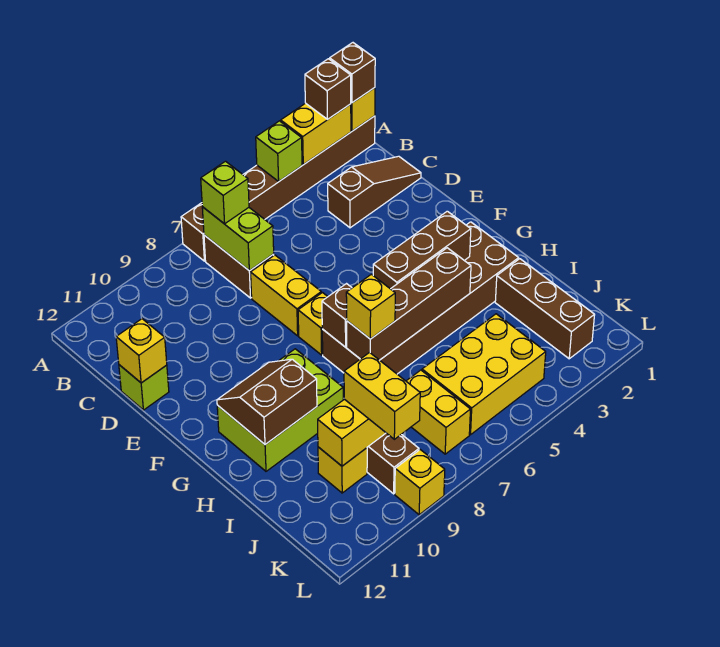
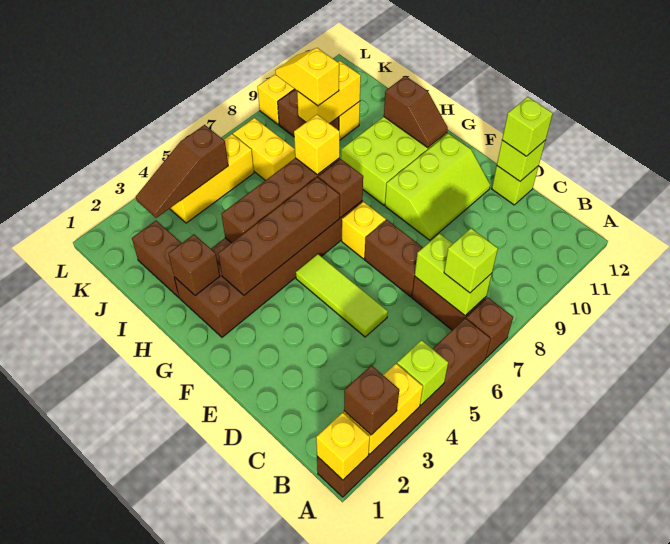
brown 1x1 brick [330,43,375,103] -> brown 1x1 brick moved to [168,234,220,296]
brown 1x3 slope [328,156,421,228] -> brown 1x3 slope moved to [136,125,228,218]
none -> lime 1x3 tile [296,254,388,337]
yellow 1x2 brick [251,255,321,336] -> brown 1x2 brick [364,220,423,297]
yellow 1x1 brick [116,319,167,383] -> lime 1x1 brick [497,140,545,181]
none -> lime 1x1 brick [502,97,553,156]
none -> lime 2x3 slope [385,133,490,240]
brown 1x3 brick [373,211,471,289] -> brown 1x4 brick [218,177,340,295]
brown 2x2 slope [217,359,317,445] -> brown 1x2 slope [384,76,448,148]
brown 1x3 brick [495,259,594,359] -> brown 1x2 brick [132,221,181,297]
yellow 2x3 brick [422,314,546,435] -> yellow 1x3 brick [170,134,254,223]
yellow 1x2 brick [344,353,420,439] -> yellow 1x2 slope [275,48,339,106]

